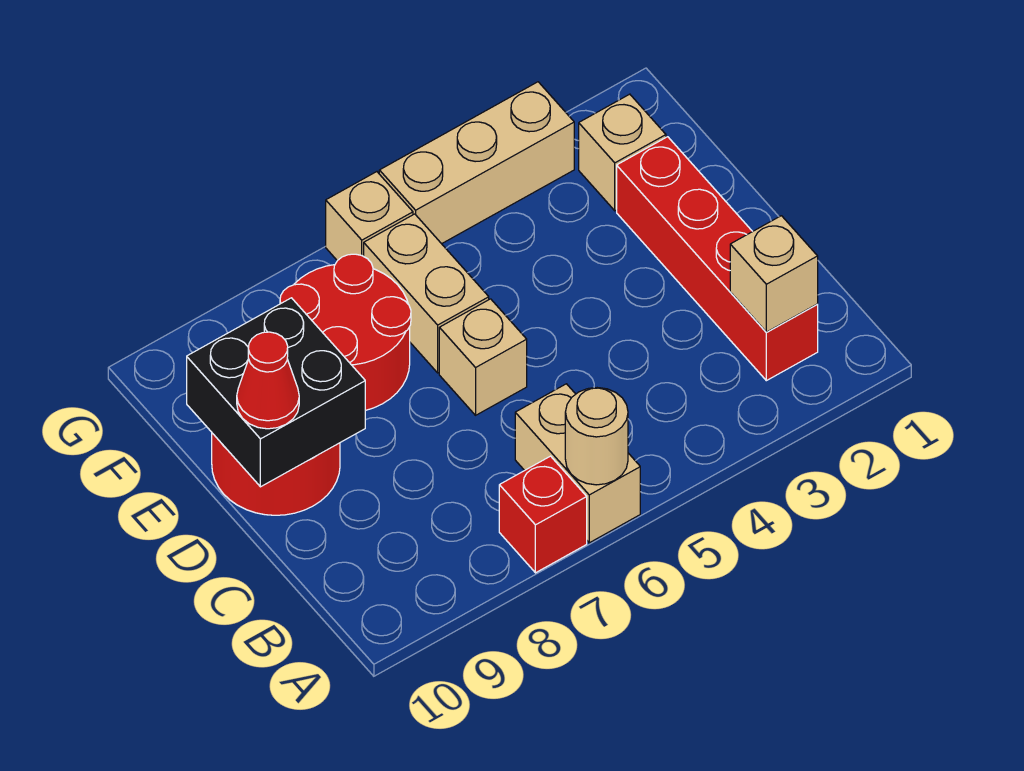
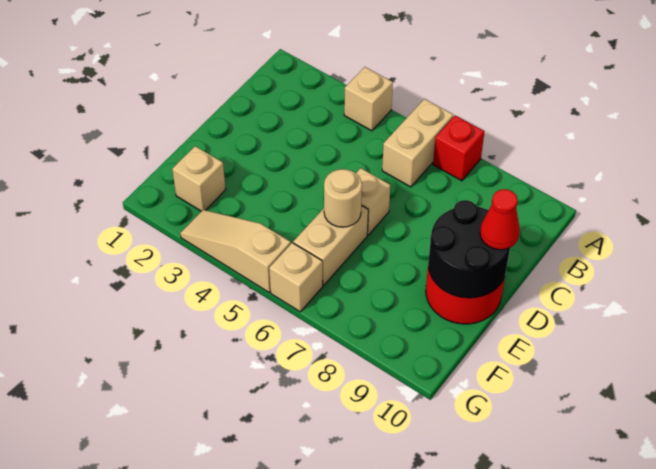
tan 1x1 round brick [565,388,628,485] -> tan 1x1 round brick moved to [324,169,362,227]
red 1x4 brick [617,137,818,381] -> none
tan 1x1 brick [730,216,818,332] -> tan 1x1 brick moved to [344,67,393,131]
black 2x2 brick [187,298,365,487] -> black 2x2 round brick [428,200,510,298]
red 2x2 round brick [280,254,411,411] -> none
tan 1x3 brick [379,82,574,244] -> tan 1x3 slope [180,210,291,292]

